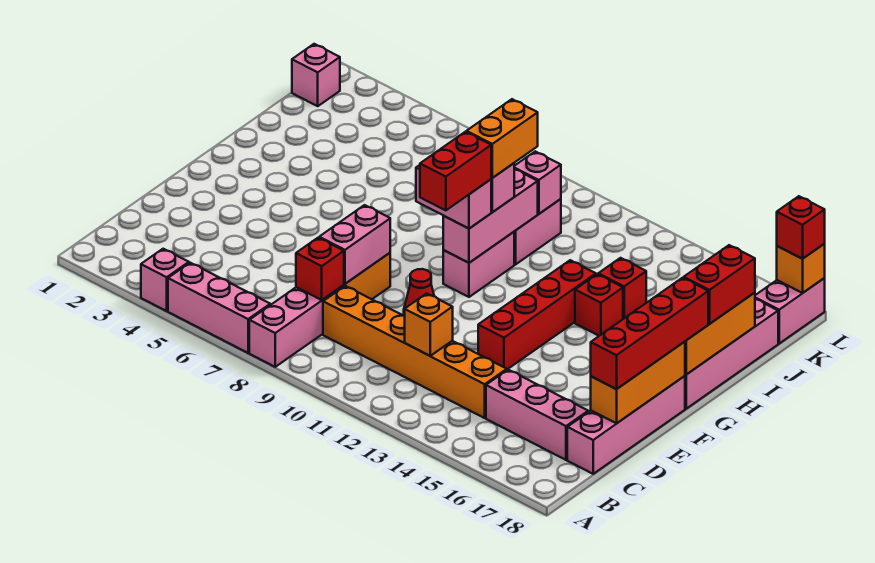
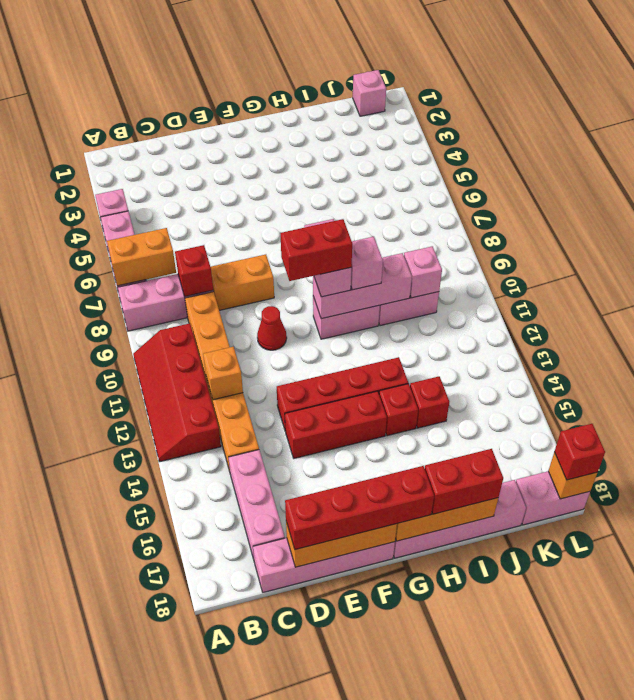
none -> red 2x4 slope [133,323,221,462]
pink 1x2 brick [319,205,390,284] -> none
none -> red 1x3 brick [285,391,387,458]
orange 1x2 brick [467,99,538,178] -> orange 1x2 brick moved to [107,228,176,286]

